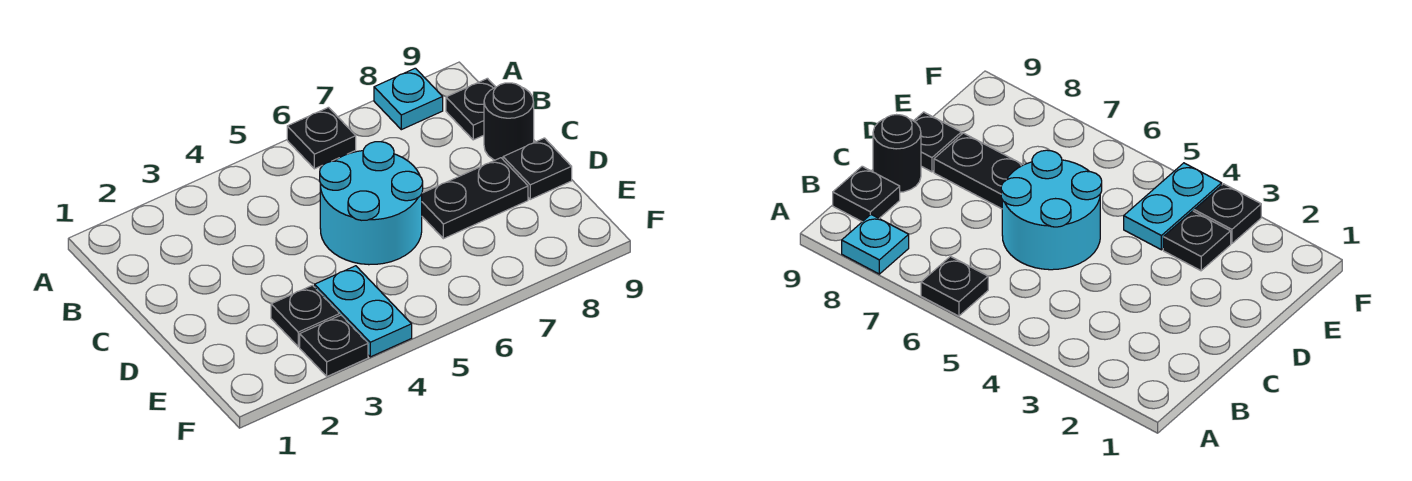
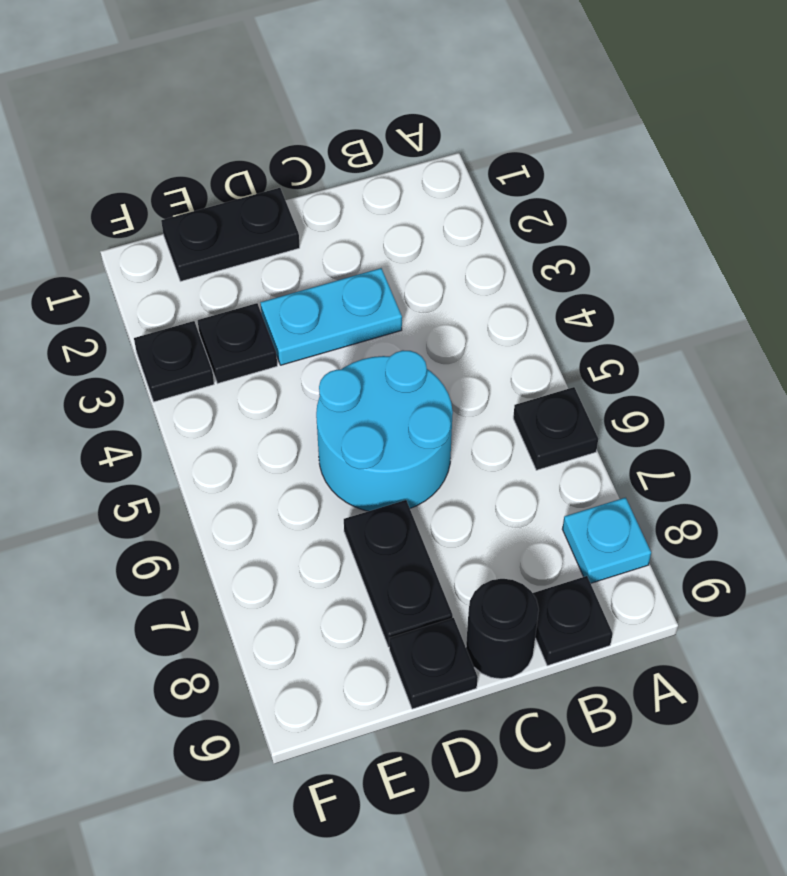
none -> black 1x2 plate [161,188,300,281]
cyan 1x2 plate [315,266,412,357] -> cyan 1x2 plate moved to [260,268,402,365]

